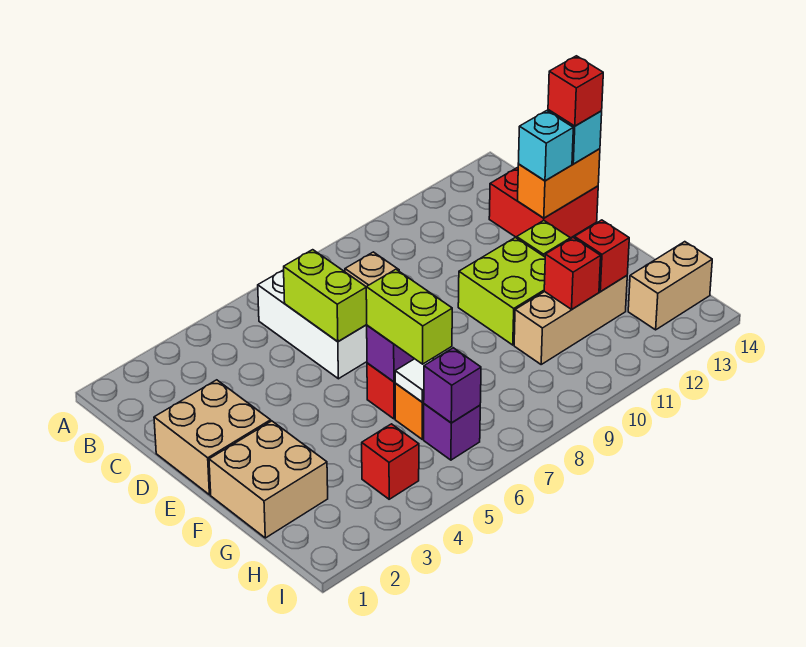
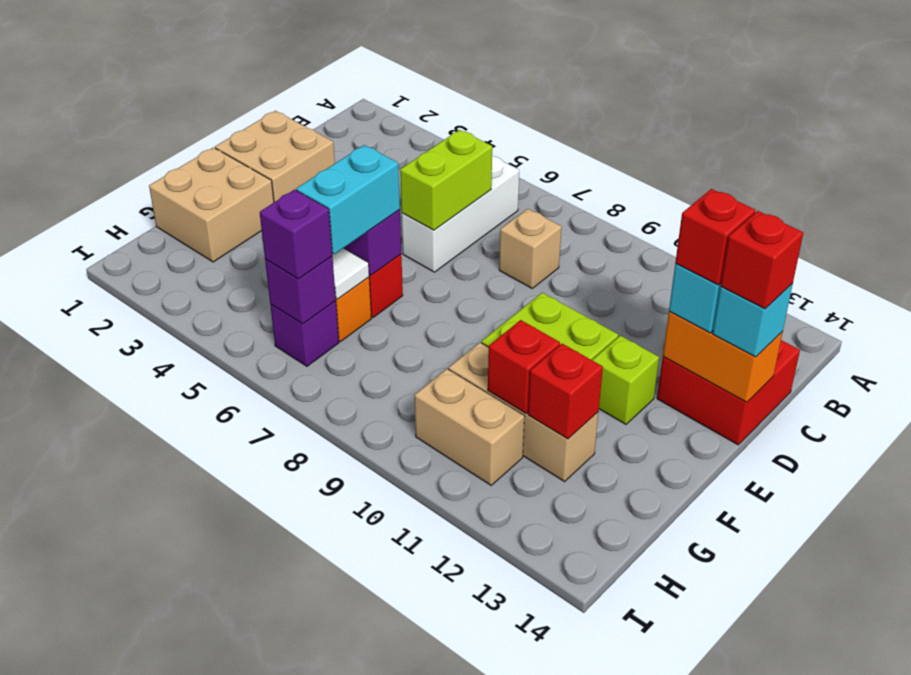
lime 1x2 brick [366,269,452,364] -> cyan 1x2 brick [296,145,400,254]
red 1x1 brick [362,424,419,499] -> red 1x1 brick moved to [675,189,755,285]
none -> purple 1x1 brick [260,189,332,279]
tan 1x2 brick [628,242,712,330] -> tan 1x2 brick moved to [415,369,525,485]

